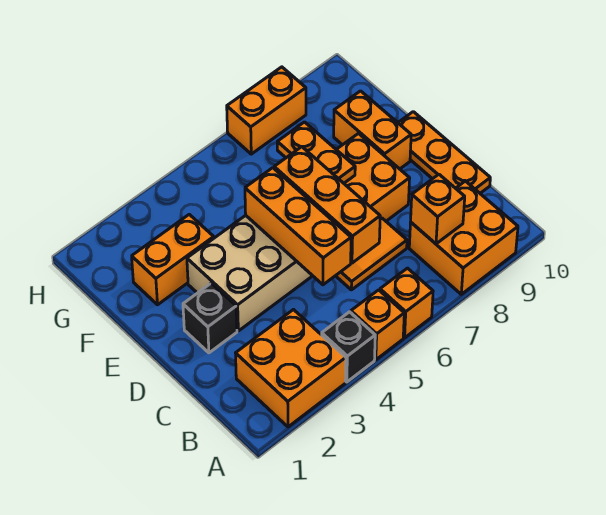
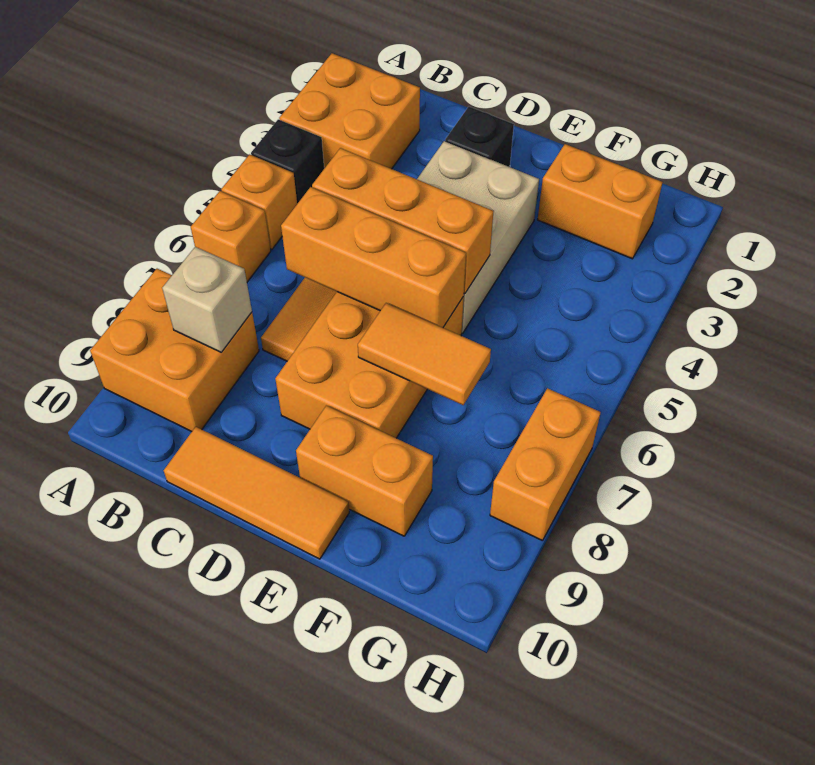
orange 1x1 brick [411,174,465,244] -> tan 1x1 brick [162,247,252,352]
orange 1x3 plate [398,112,490,193] -> orange 1x3 tile [164,427,349,559]
orange 1x2 plate [277,122,355,183] -> orange 1x2 tile [358,303,491,405]
orange 1x2 brick [132,214,214,305] -> orange 1x2 brick turned to [538,144,663,259]

